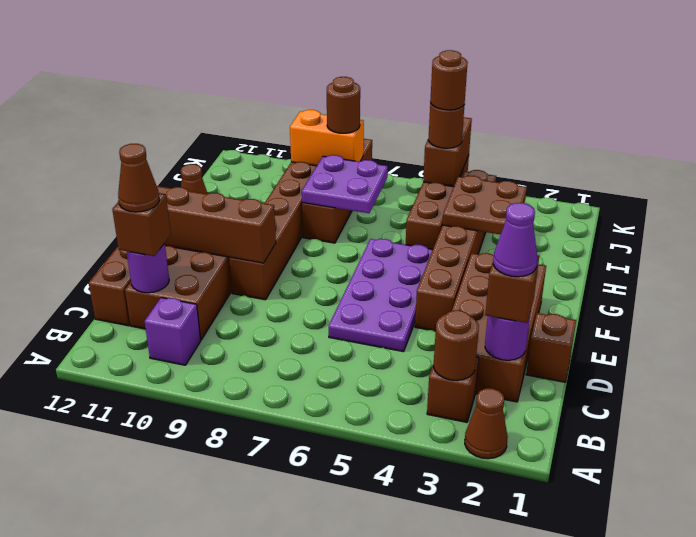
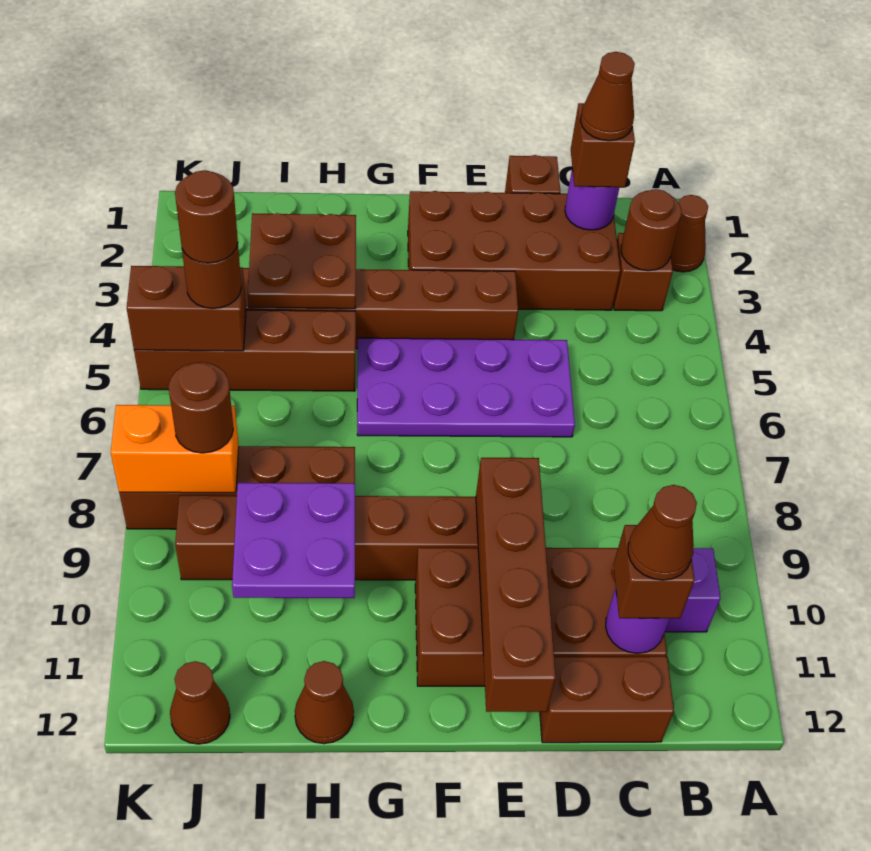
purple 1x1 cone [493,203,537,277] -> brown 1x1 cone [580,52,635,141]
purple 2x2 plate [302,155,388,213] -> purple 2x2 plate moved to [232,483,355,598]
orange 1x2 brick [290,110,364,166] -> orange 1x2 brick turned to [111,405,239,493]
none -> brown 1x1 cone [170,661,230,744]

